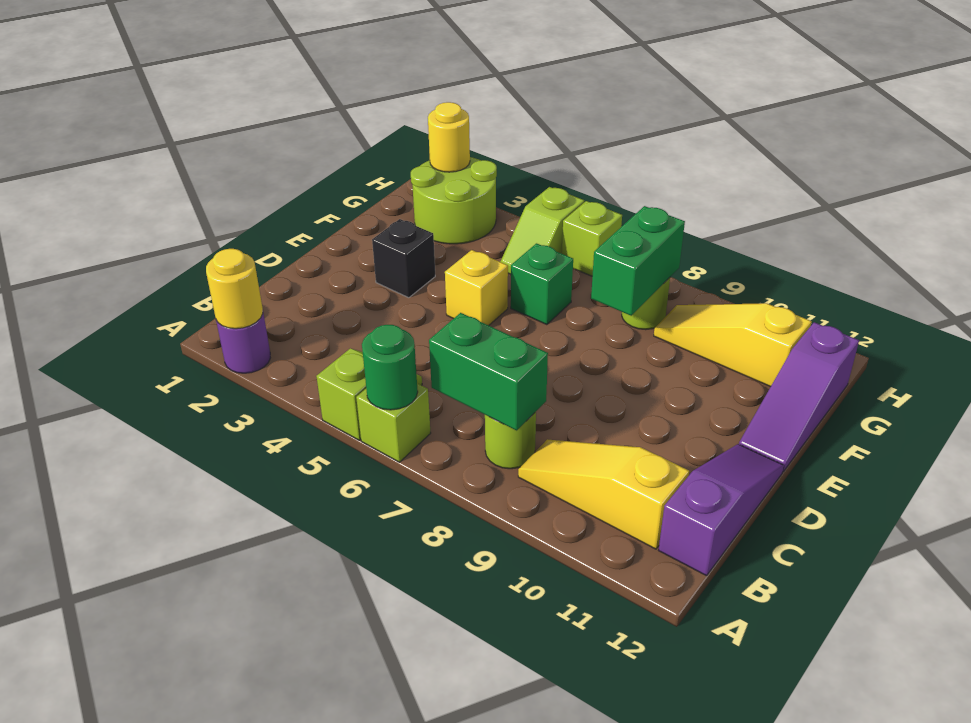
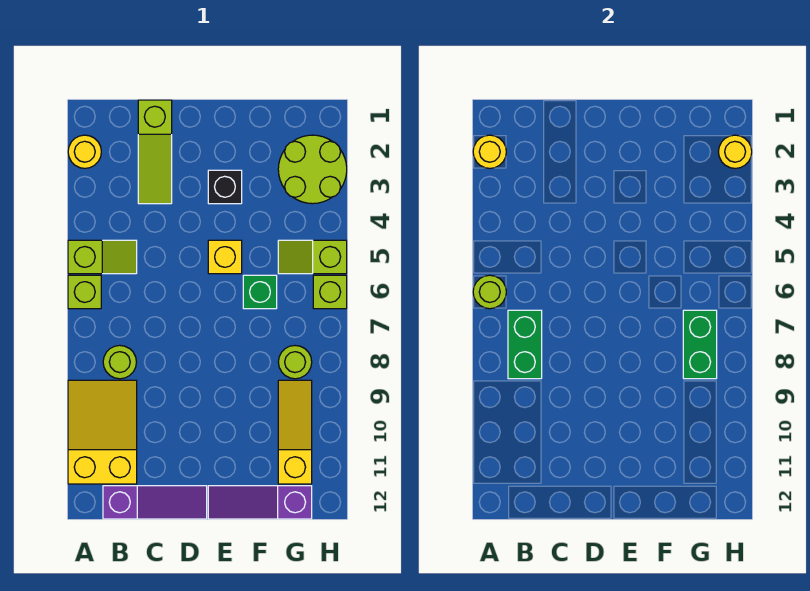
purple 1x1 round brick [216,314,270,373] -> yellow 1x1 round brick [68,135,101,168]
green 1x1 round brick [362,325,418,410] -> lime 1x1 round brick [473,275,506,309]
yellow 1x3 slope [518,439,689,549] -> yellow 2x3 slope [68,380,137,484]
none -> lime 1x3 slope [138,100,172,204]
green 1x2 brick [591,206,685,316] -> green 1x2 brick turned to [683,310,717,379]

